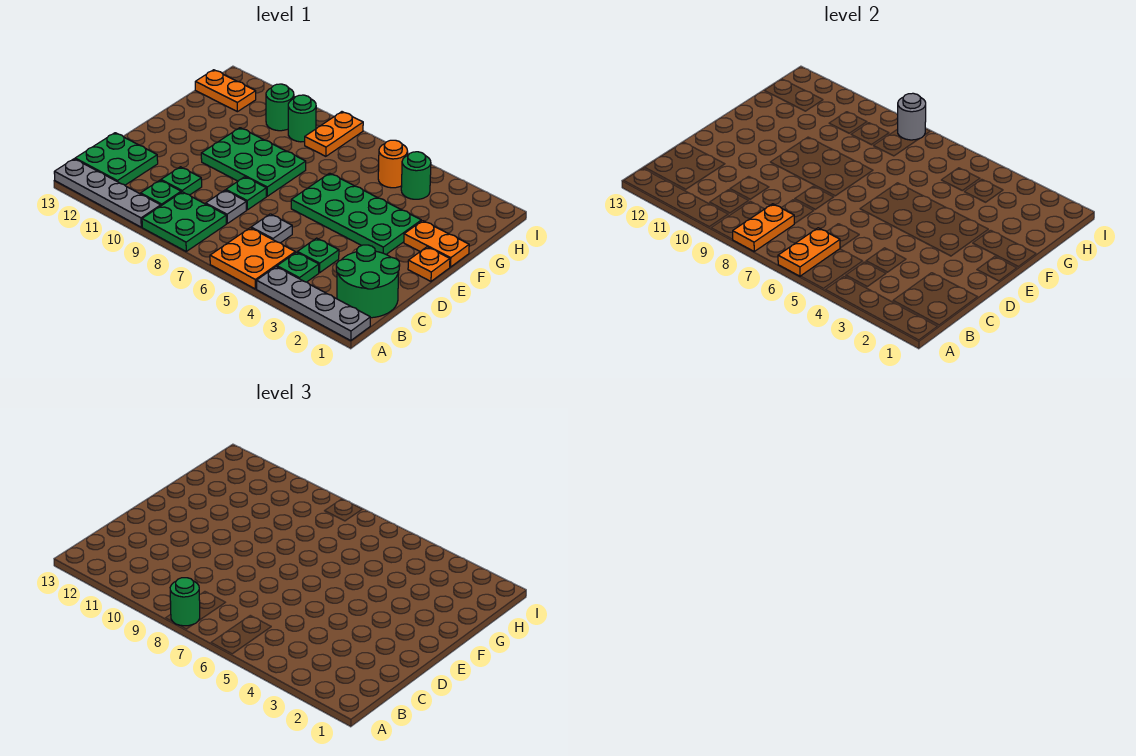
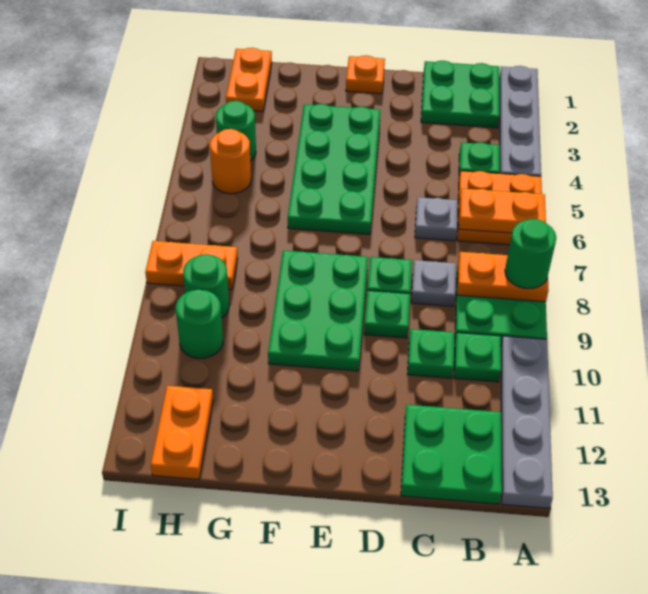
green 2x2 round brick [336,245,400,318] -> green 2x2 plate [421,61,499,128]
green 1x1 plate [297,238,339,273] -> green 1x1 plate moved to [364,290,410,338]
orange 1x2 plate [404,221,469,267] -> orange 1x2 plate moved to [226,48,272,112]
grey 1x1 round brick [898,93,926,140] -> none

